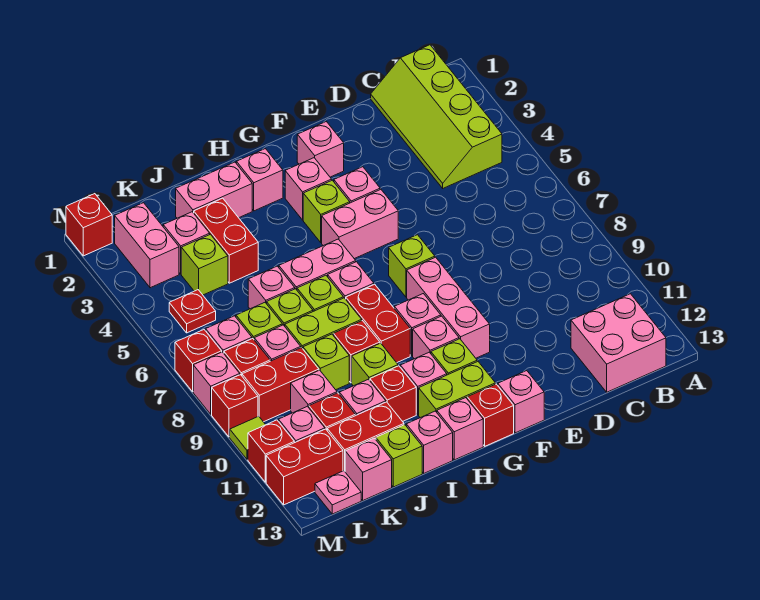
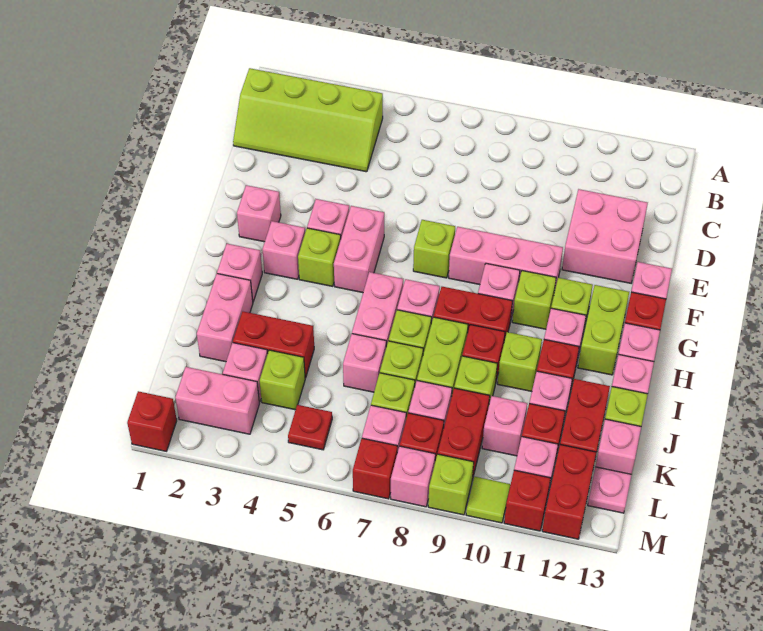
pink 2x2 brick [571,294,666,392] -> pink 2x2 brick moved to [562,189,648,283]
pink 1x1 brick [413,316,459,359] -> lime 1x1 brick [512,271,556,329]
red 1x1 brick [212,375,258,437] -> lime 1x1 brick [428,454,474,515]

